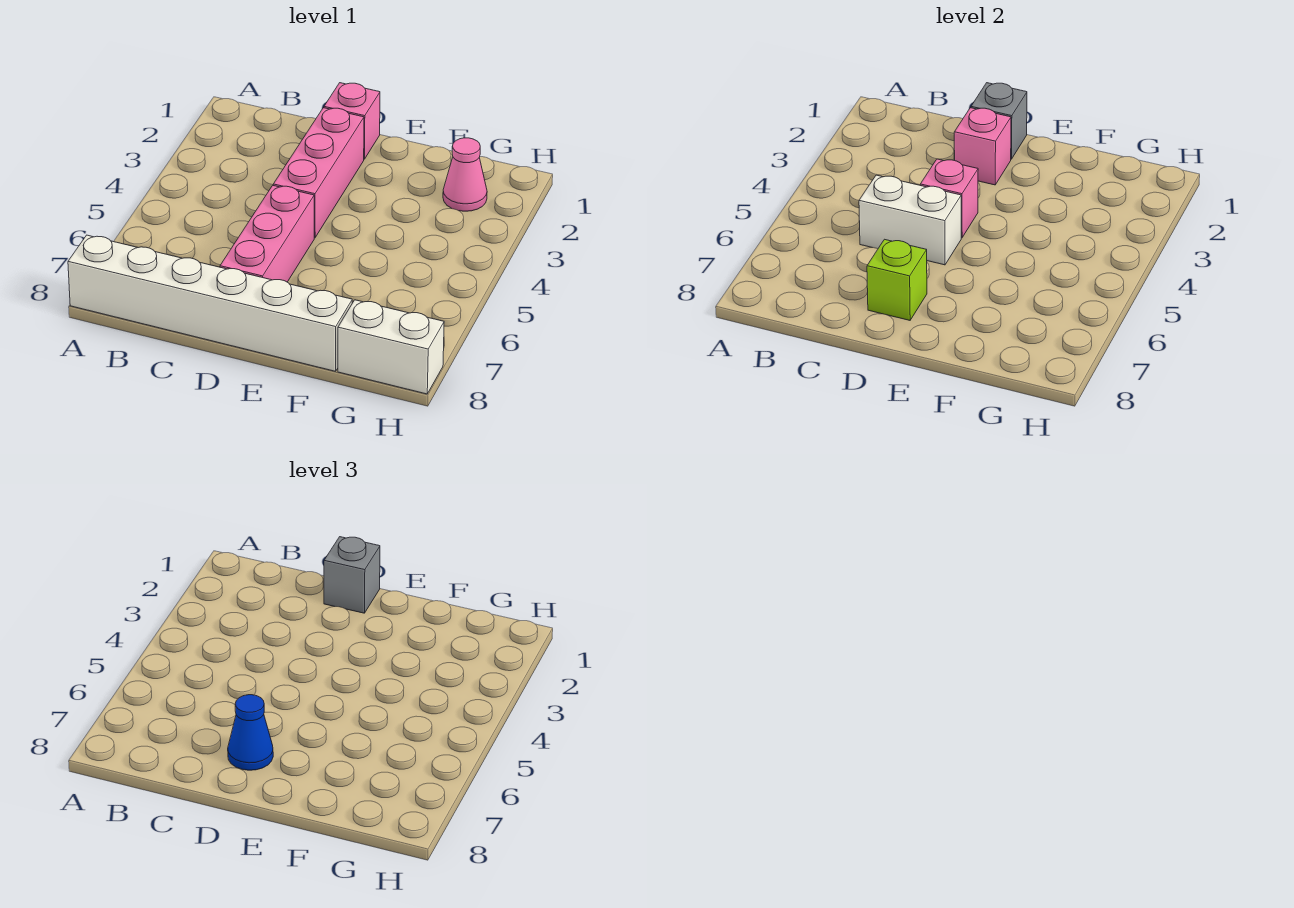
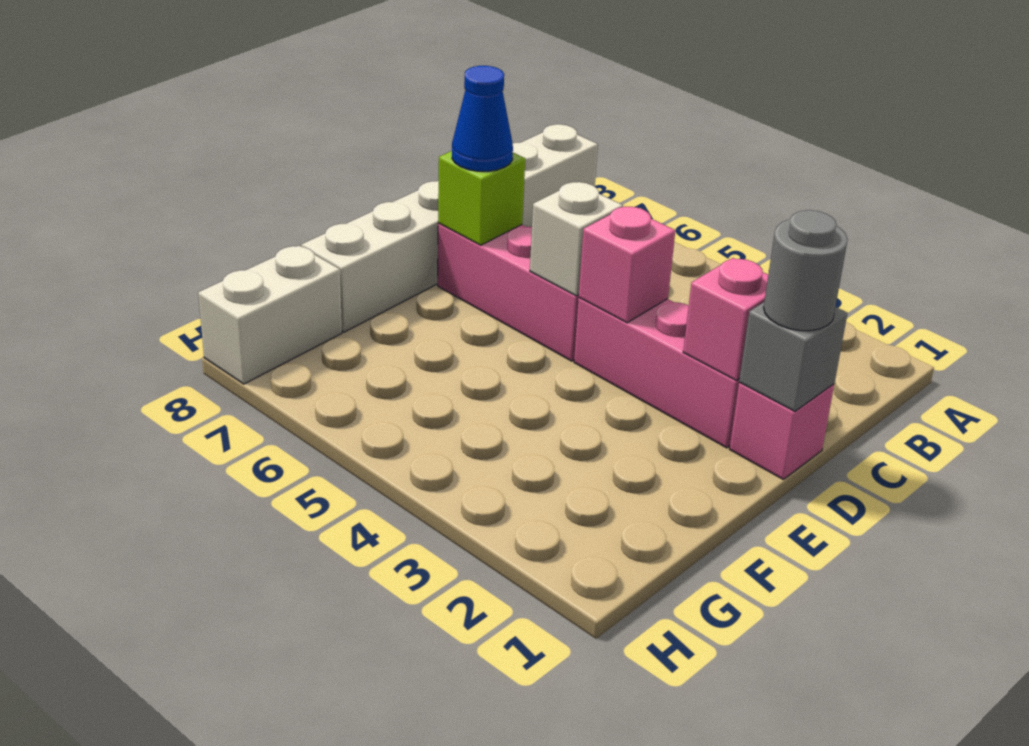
white 1x2 brick [859,175,961,265] -> white 1x1 brick [530,182,623,296]
grey 1x1 brick [324,537,380,613] -> grey 1x1 round brick [764,210,848,331]
pink 1x1 cone [443,138,487,211] -> none

